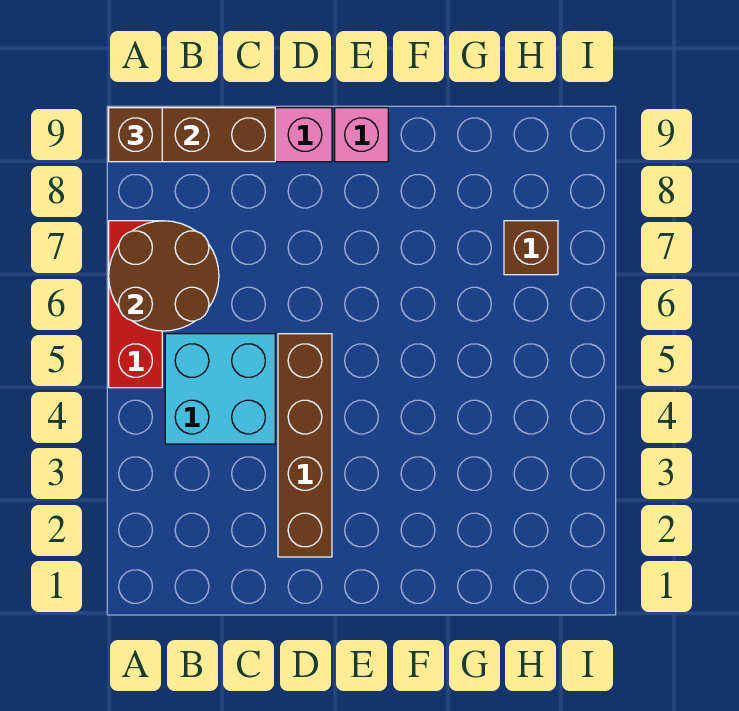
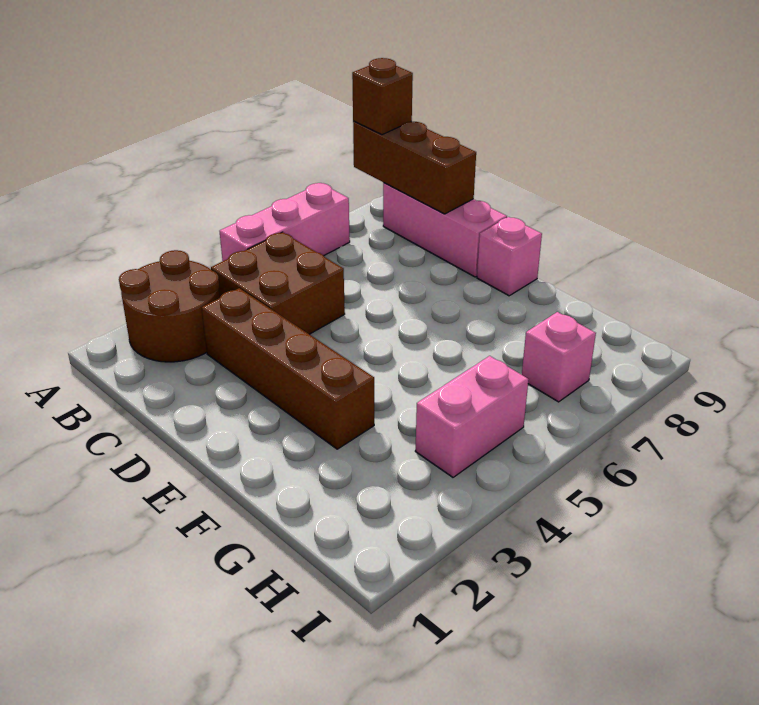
red 1x3 brick [109,221,162,388] -> pink 1x3 brick [220,183,350,261]
brown 2x2 round brick [109,221,219,331] -> brown 2x2 round brick moved to [119,250,220,362]
cyan 2x2 brick [165,334,275,444] -> brown 2x2 brick [211,232,345,334]
brown 1x4 brick [278,334,332,557] -> brown 1x4 brick turned to [202,288,374,449]
none -> pink 1x2 brick [415,356,529,477]
brown 1x1 brick [504,221,558,275] -> pink 1x1 brick [522,312,596,402]

